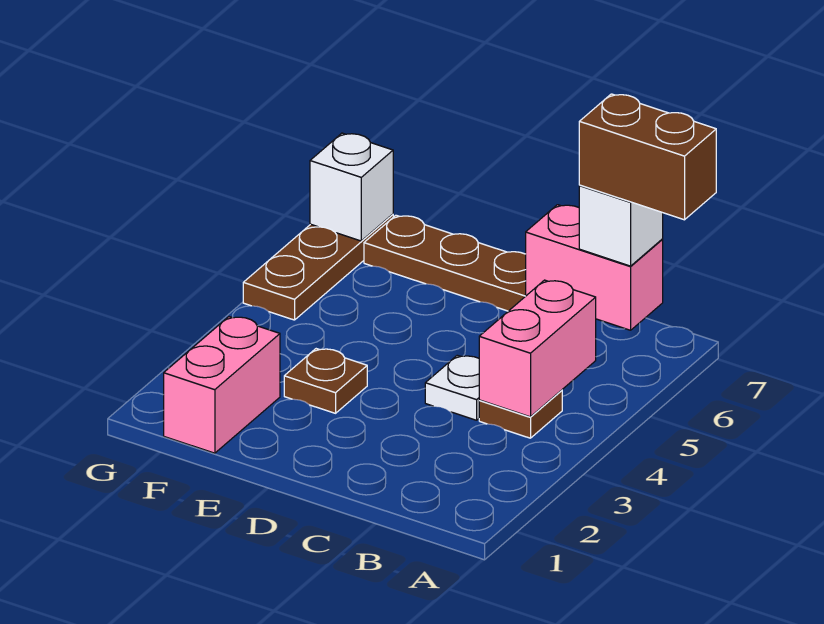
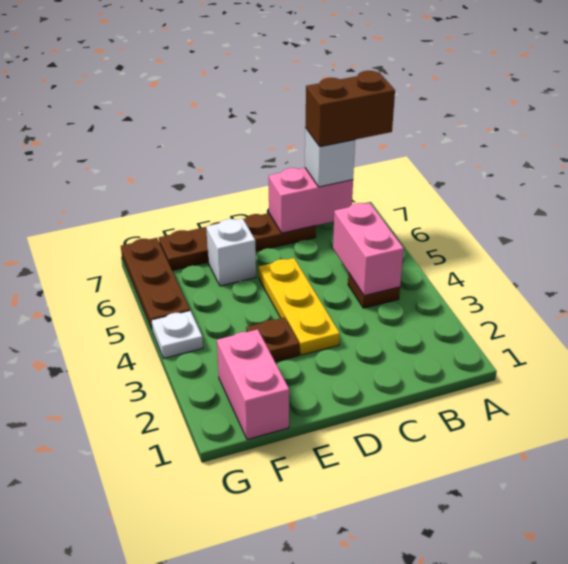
white 1x1 plate [425,355,480,420] -> white 1x1 plate moved to [151,311,203,358]
none -> yellow 1x3 plate [258,258,340,355]
white 1x1 brick [310,133,393,241] -> white 1x1 brick moved to [206,218,256,286]

